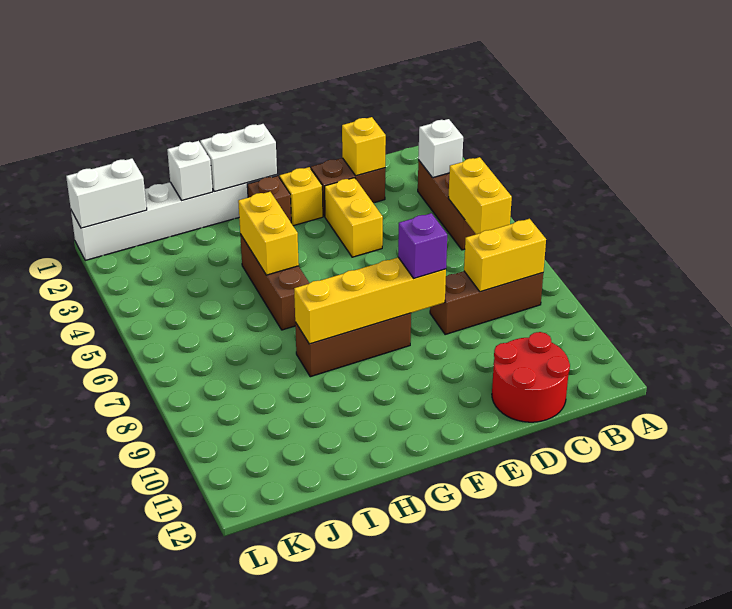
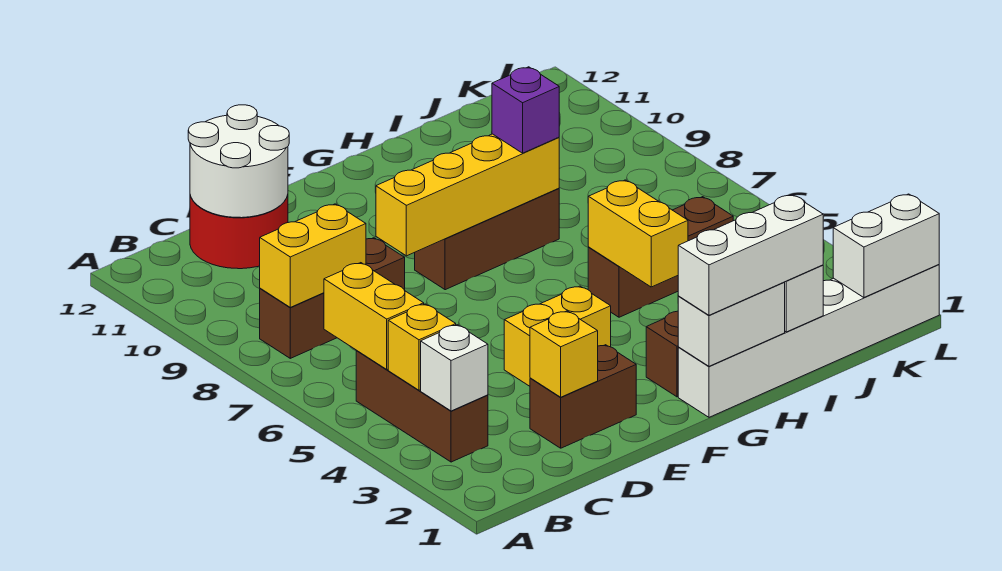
none -> white 2x2 round brick [188,105,289,218]
yellow 1x2 brick [325,178,383,257] -> yellow 1x2 brick turned to [504,286,611,386]
purple 1x1 brick [398,213,447,278] -> purple 1x1 brick moved to [492,67,559,153]
yellow 1x1 brick [279,167,323,226] -> yellow 1x1 brick moved to [388,304,456,390]
none -> white 1x3 brick [678,195,823,315]
brown 1x3 brick [240,234,309,330] -> brown 1x3 brick turned to [588,197,733,317]

